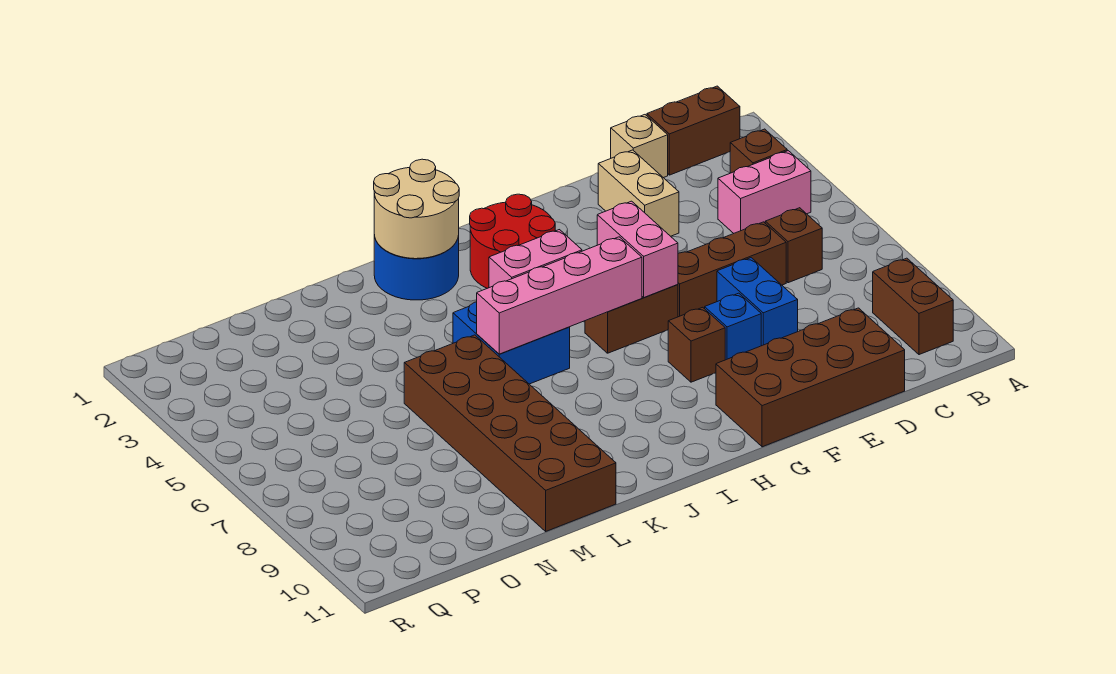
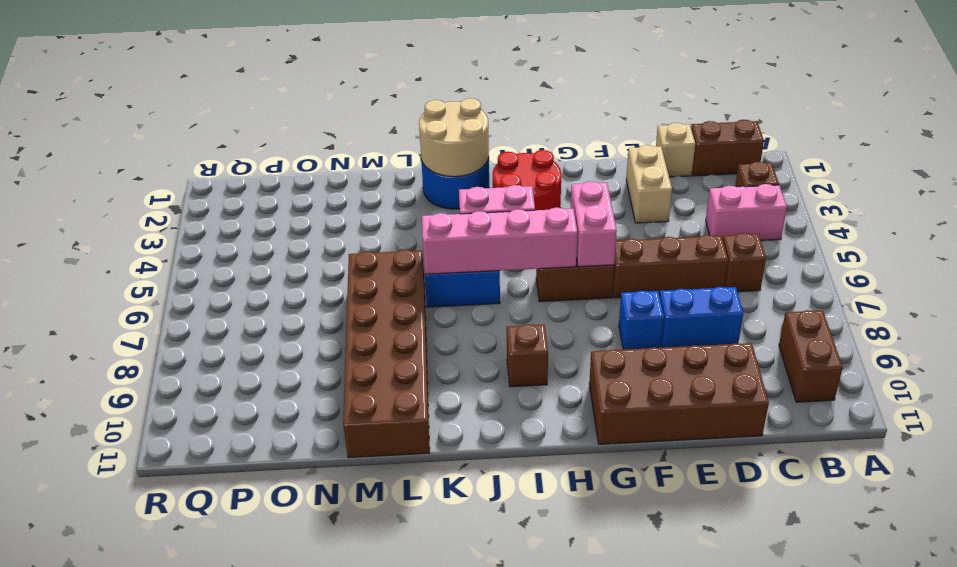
blue 1x2 brick [717,258,798,346] -> blue 1x2 brick turned to [659,287,743,348]
brown 1x1 brick [668,307,725,382] -> brown 1x1 brick moved to [507,324,548,387]

